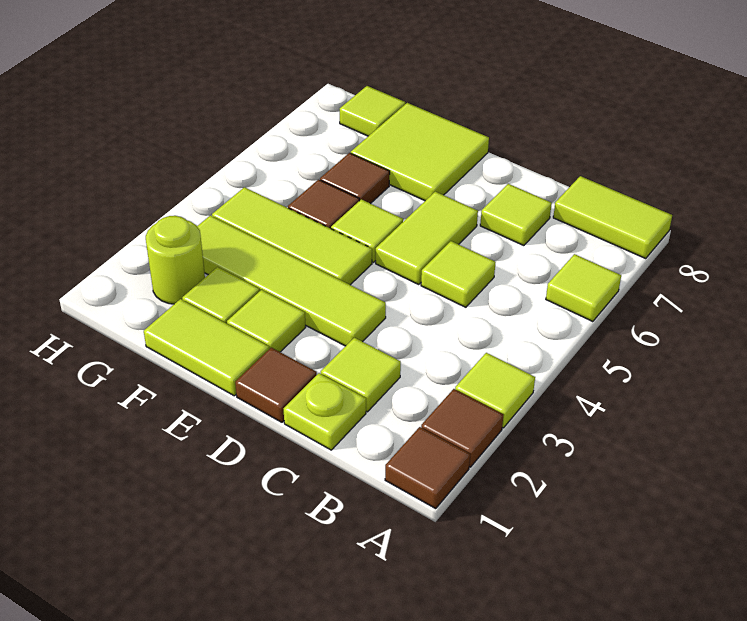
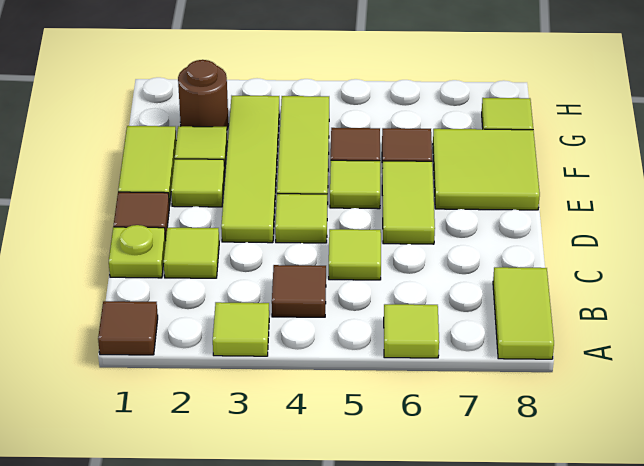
brown 1x1 tile [421,389,503,467] -> brown 1x1 tile moved to [272,265,326,317]
lime 1x1 tile [480,184,552,246] -> lime 1x1 tile moved to [275,194,327,243]
lime 1x2 tile [376,192,478,285] -> lime 1x2 tile turned to [382,161,435,244]
lime 1x1 round brick [146,216,205,304] -> brown 1x1 round brick [178,60,228,129]

